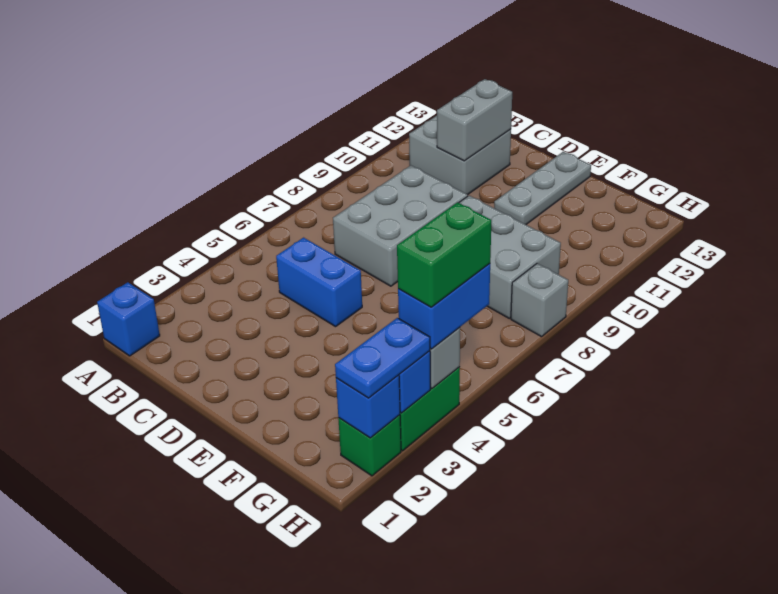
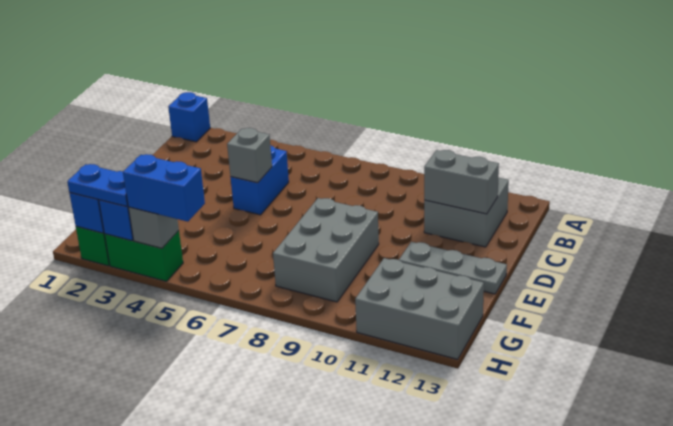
grey 2x3 brick [333,166,468,286] -> grey 2x3 brick moved to [355,258,484,359]
green 1x2 brick [397,202,491,307] -> none
grey 1x1 brick [511,263,568,337] -> grey 1x1 brick moved to [227,128,272,183]

